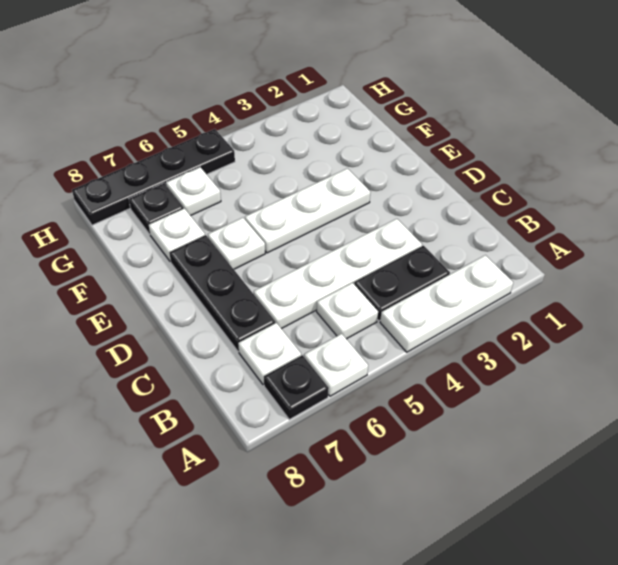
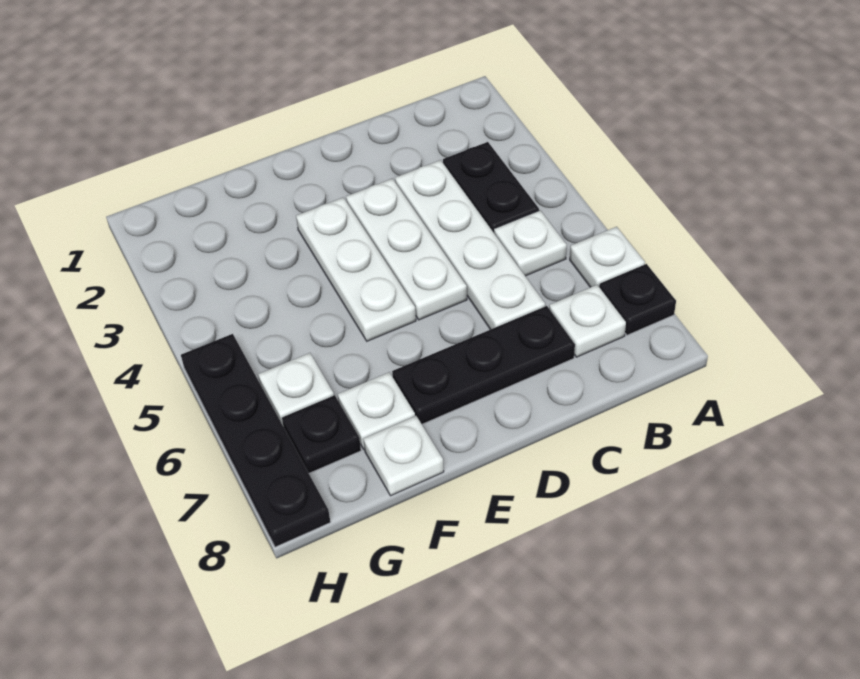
white 1x3 plate [380,255,513,352] -> white 1x3 plate moved to [346,179,467,320]
white 1x1 plate [208,218,265,269] -> white 1x1 plate moved to [363,416,444,496]

